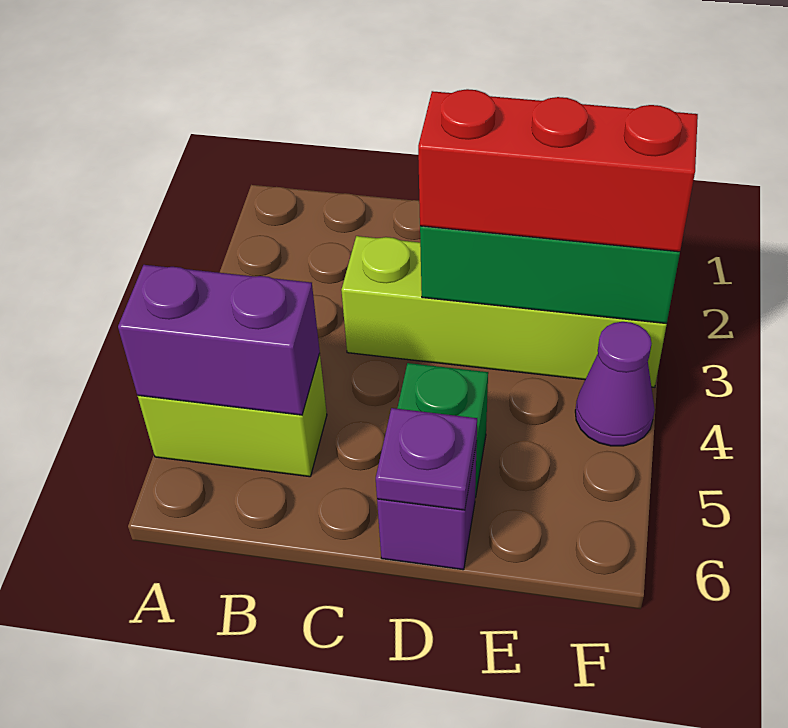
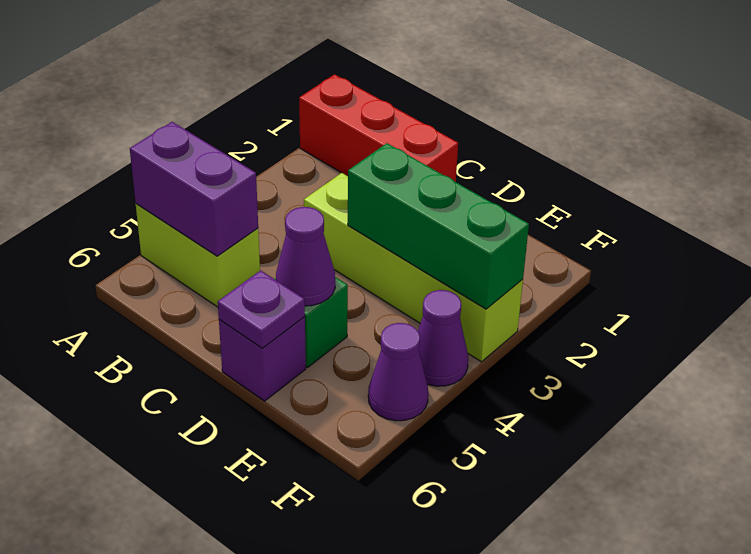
red 1x3 brick [418,89,698,252] -> red 1x3 brick moved to [299,74,458,182]
none -> purple 1x1 cone [276,207,335,306]
none -> purple 1x1 cone [368,323,428,421]

